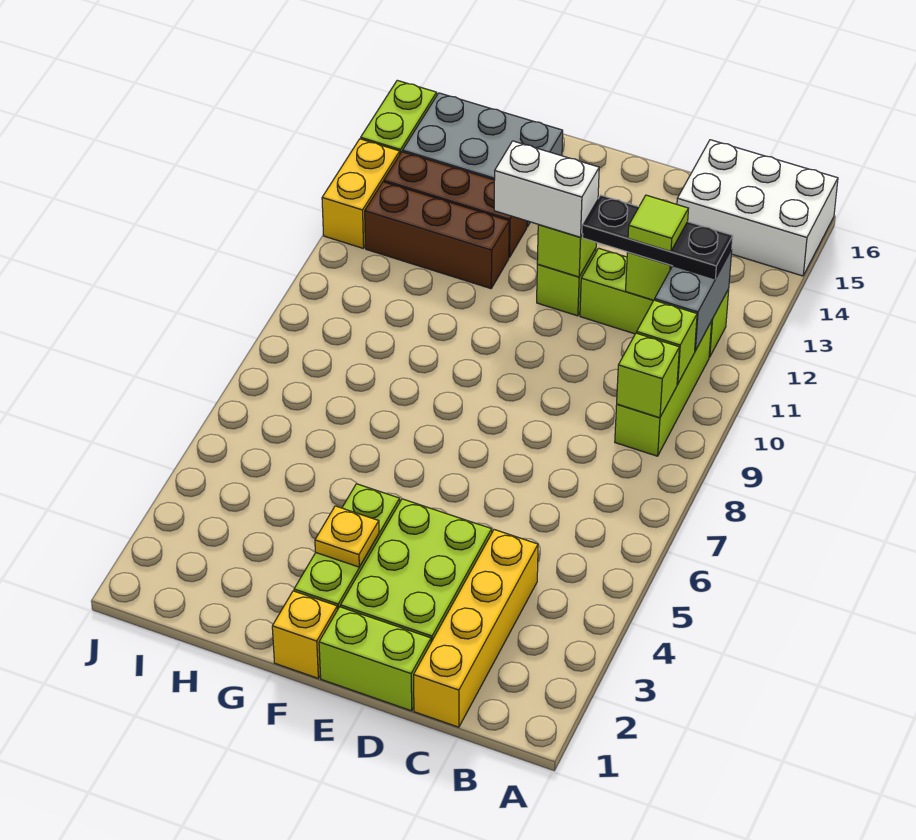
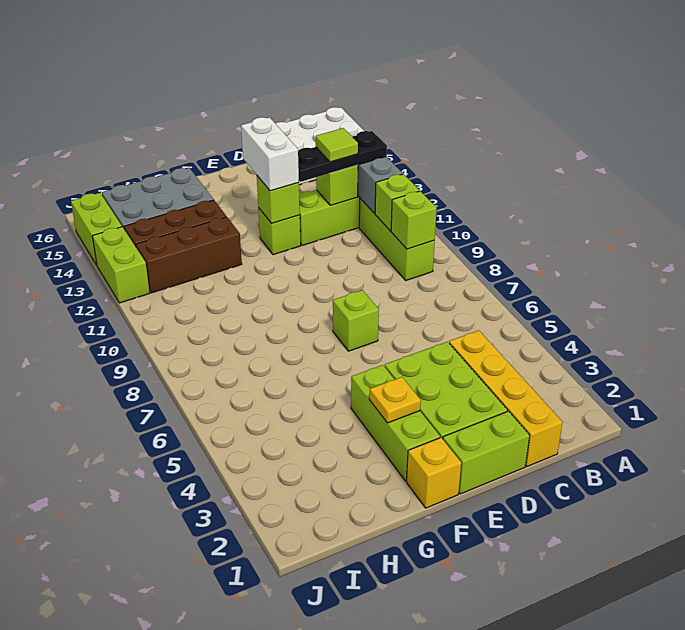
none -> lime 1x1 brick [333,290,379,351]
white 1x2 brick [494,141,599,237] -> white 1x2 brick turned to [241,117,299,191]
yellow 1x2 brick [322,139,400,249] -> lime 1x2 brick [92,227,150,303]

